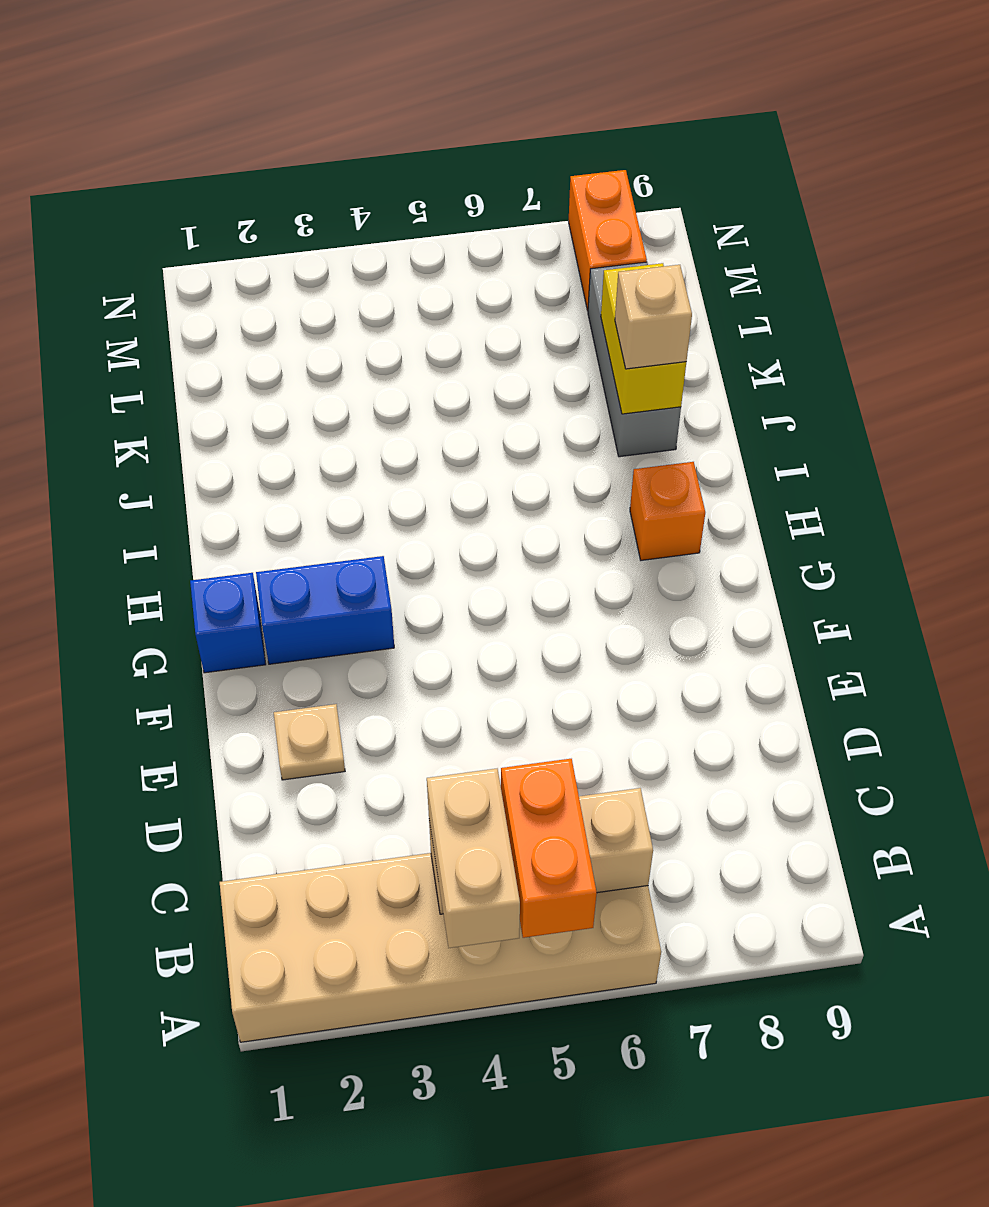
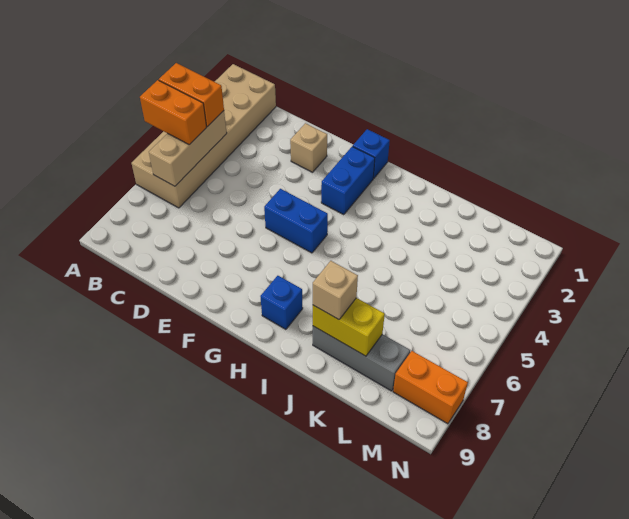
tan 1x2 brick [427,769,520,948] -> orange 1x2 brick [159,63,224,127]
tan 1x1 plate [274,704,345,780] -> tan 1x1 brick [290,123,327,172]
none -> blue 1x2 brick [264,189,328,253]
orange 1x1 brick [630,462,705,560] -> blue 1x1 brick [260,276,303,329]

